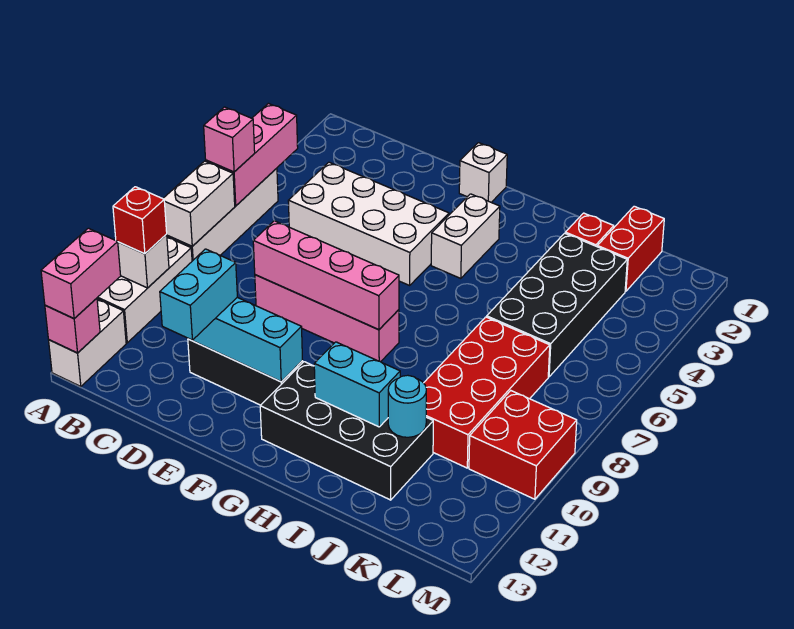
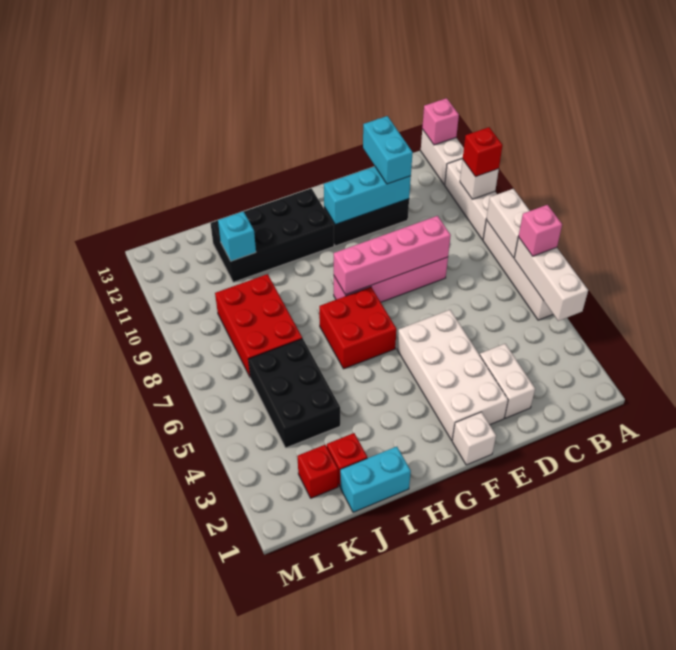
pink 1x3 brick [206,103,298,206] -> white 1x3 brick [514,237,588,321]
pink 1x2 brick [41,228,121,319] -> none
white 2x4 brick [288,162,449,285] -> white 2x4 brick turned to [397,310,508,440]
white 1x2 brick [431,194,500,278] -> white 1x2 brick moved to [480,344,535,418]
cyan 1x2 brick [314,342,400,427] -> cyan 1x2 brick moved to [340,447,411,512]
black 2x4 brick [487,233,627,377] -> black 2x3 brick [248,338,340,448]
red 2x4 brick [424,317,550,468] -> red 2x3 brick [215,274,302,377]
cyan 1x1 round brick [388,375,426,437] -> cyan 1x1 brick [218,211,256,261]
red 1x2 brick [597,206,664,291] -> red 1x1 brick [297,445,338,498]
red 2x2 brick [469,391,577,499] -> red 2x2 brick moved to [319,287,397,369]

